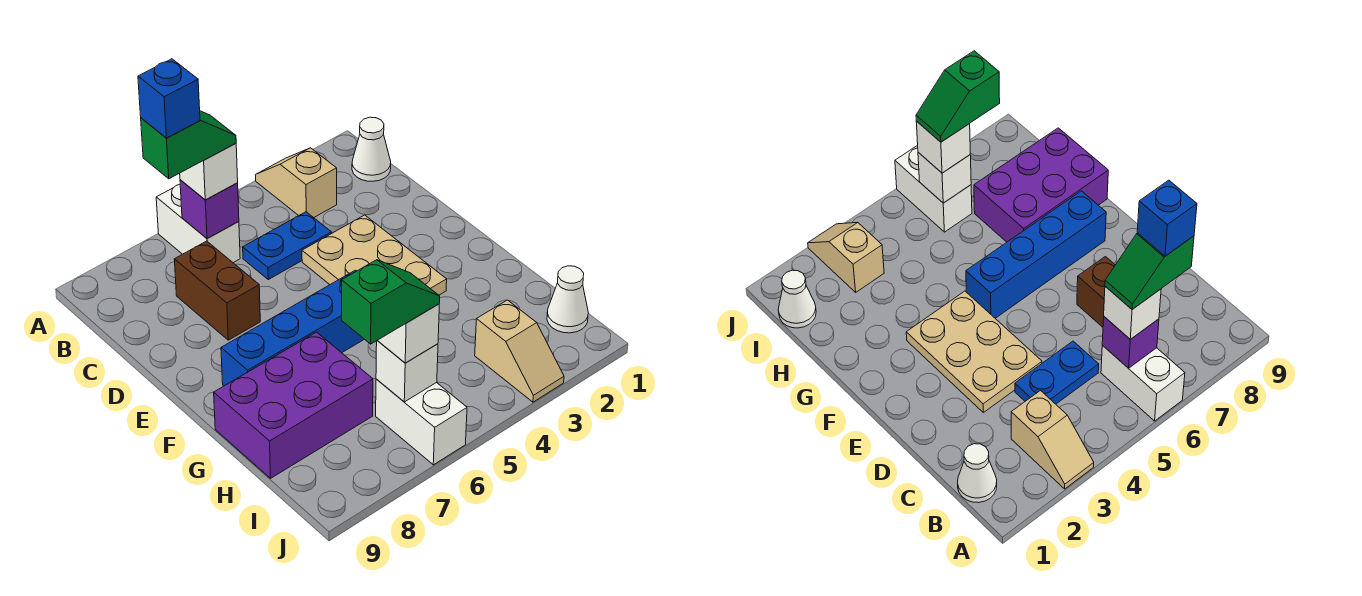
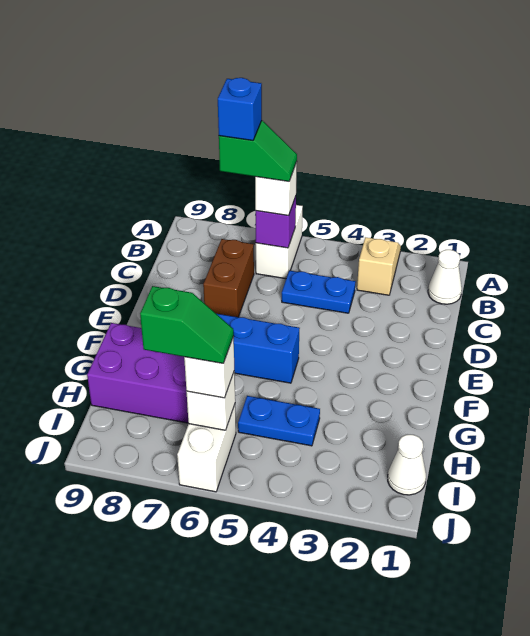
tan 2x3 plate [302,215,447,295] -> none
none -> blue 1x2 plate [238,396,320,446]
tan 1x2 slope [475,300,564,402] -> none

